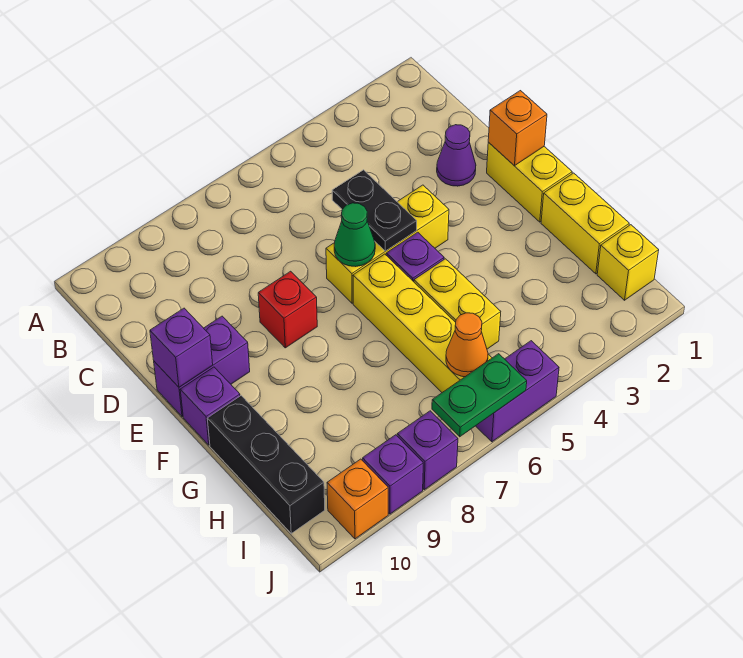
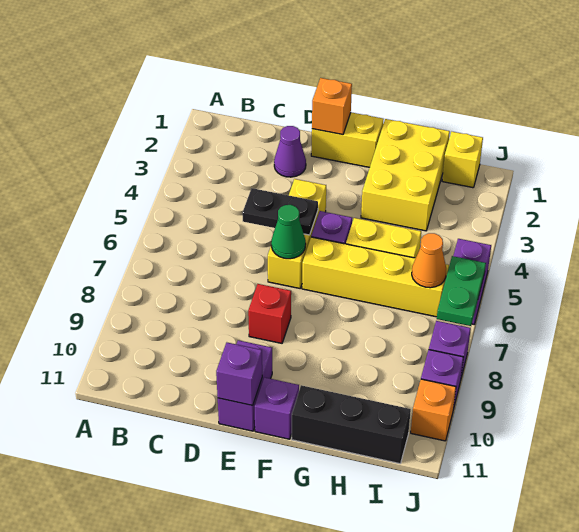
yellow 1x2 brick [541,173,629,274] -> yellow 2x3 brick [361,119,450,231]

